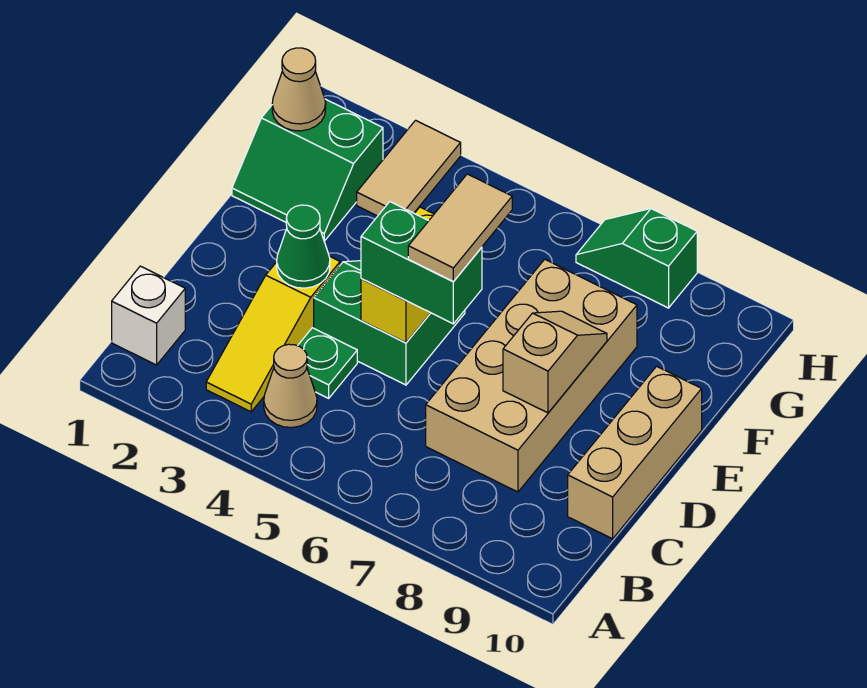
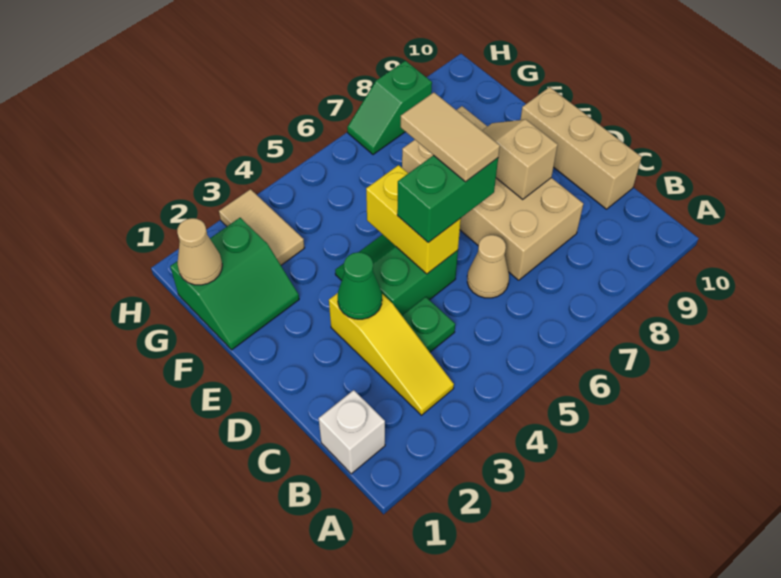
tan 1x1 cone [264,344,317,427] -> tan 1x1 cone moved to [467,235,509,298]

